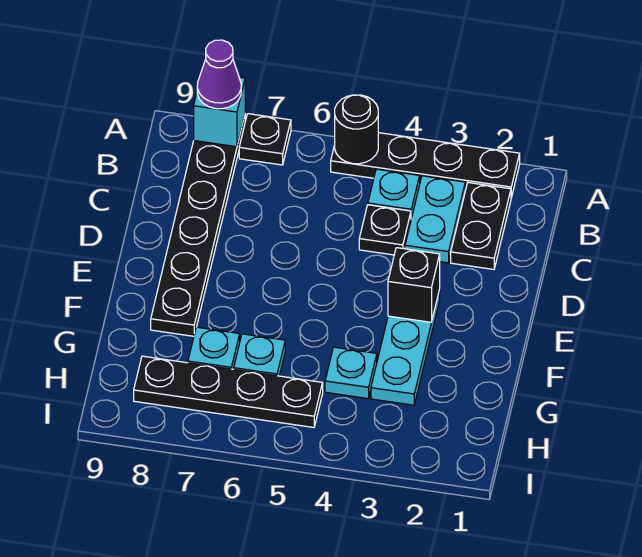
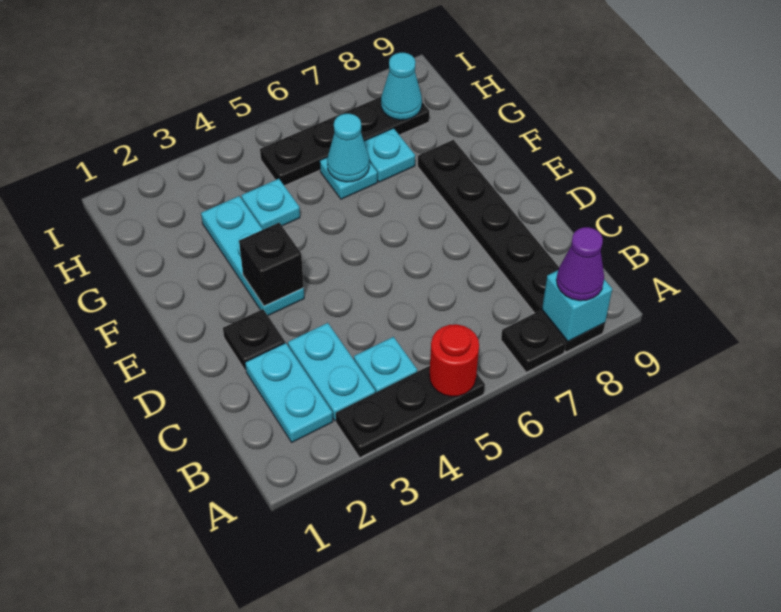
black 1x4 plate [331,133,520,198] -> black 1x3 plate [336,366,485,458]
black 1x1 round brick [335,95,378,164] -> red 1x1 round brick [429,324,479,396]
black 1x2 plate [451,183,511,269] -> cyan 1x2 plate [245,343,333,442]
black 1x1 plate [359,205,411,255] -> black 1x1 plate moved to [223,309,285,371]
none -> cyan 1x1 cone [327,114,369,182]
none -> cyan 1x1 cone [381,53,422,120]

